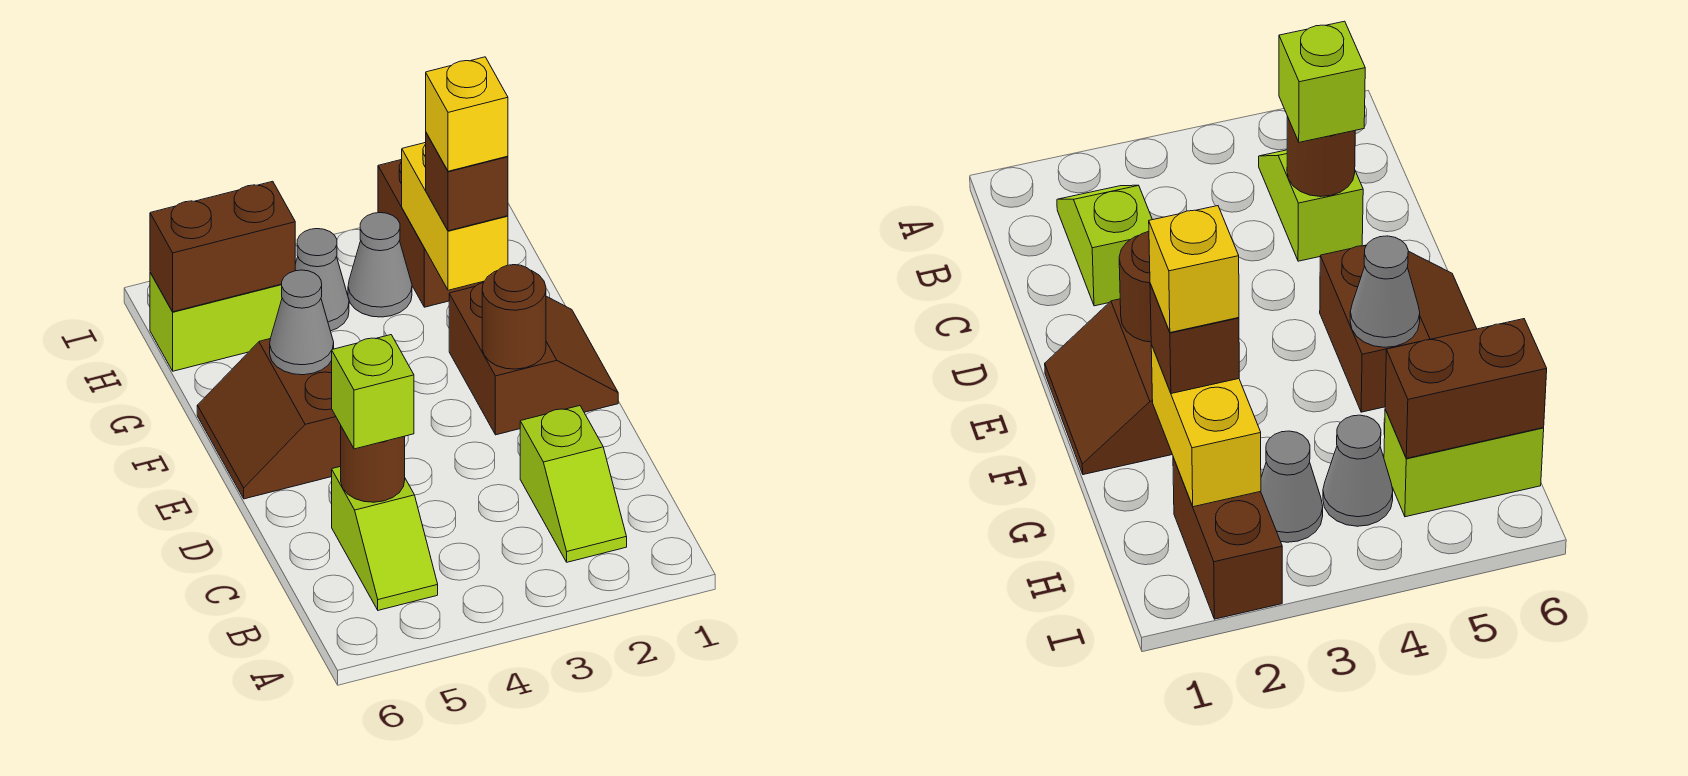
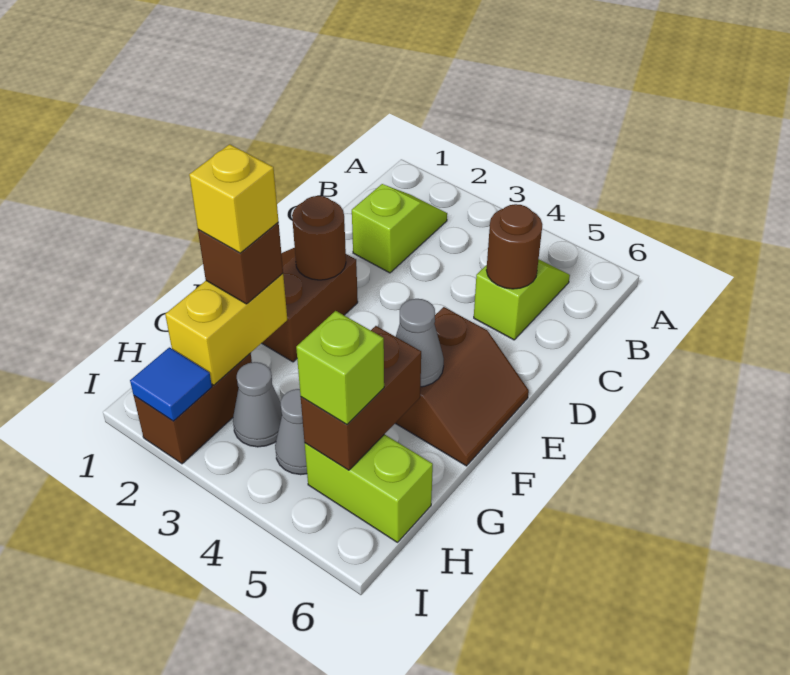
lime 1x1 brick [332,335,414,449] -> lime 1x1 brick moved to [296,311,384,424]
brown 1x2 brick [150,181,295,312] -> brown 1x2 brick turned to [301,326,421,470]
none -> blue 1x1 tile [130,347,212,421]

